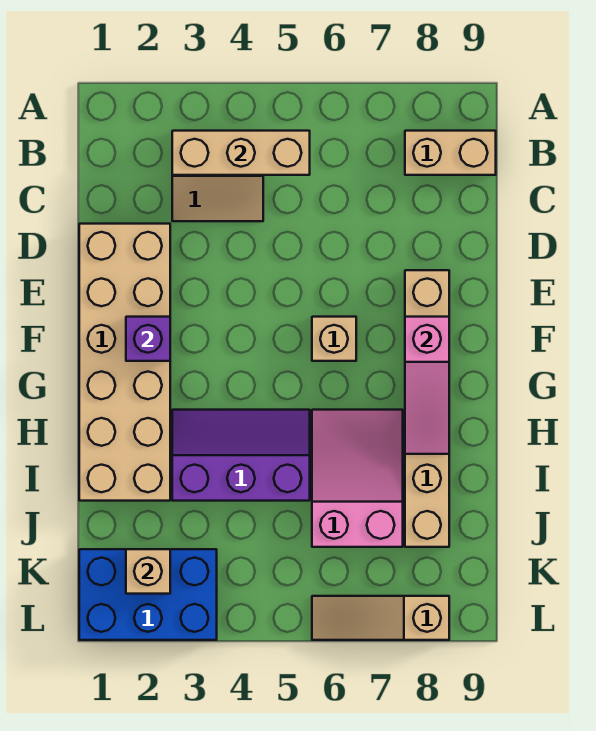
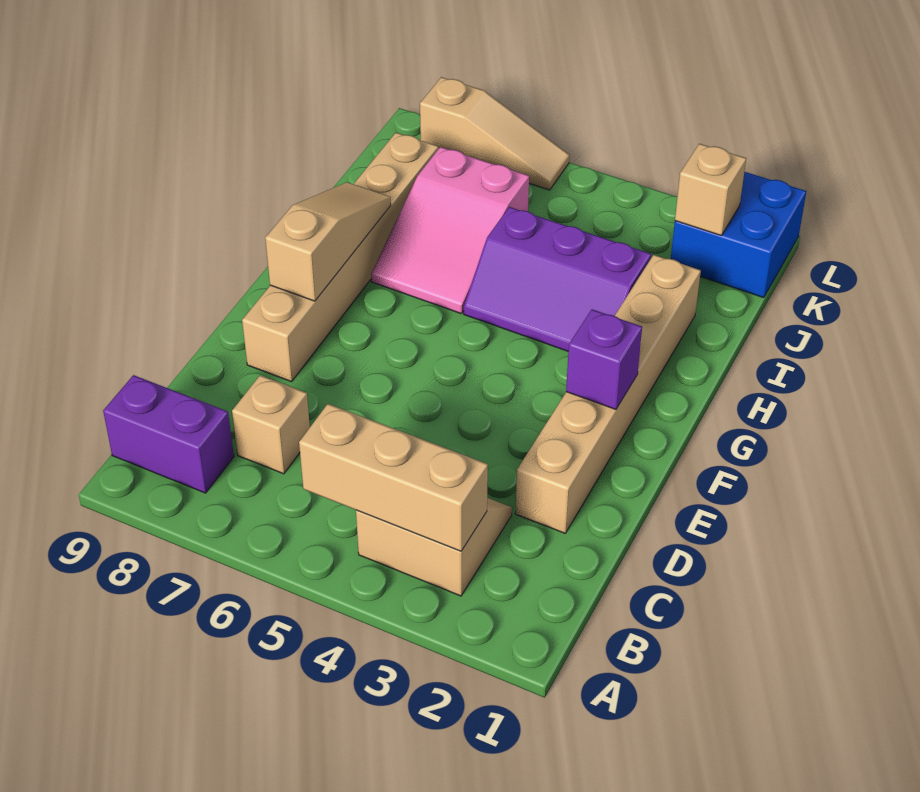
tan 1x2 brick [405,131,496,175] -> purple 1x2 brick [103,375,234,493]
tan 2x6 brick [79,224,170,501] -> tan 1x6 brick [515,255,701,533]
tan 1x1 brick [312,317,356,361] -> tan 1x1 brick moved to [232,375,310,474]
pink 1x3 slope [405,317,449,454] -> tan 1x3 slope [265,182,391,301]
blue 2x3 brick [79,549,217,640] -> blue 2x2 brick [671,172,806,298]

